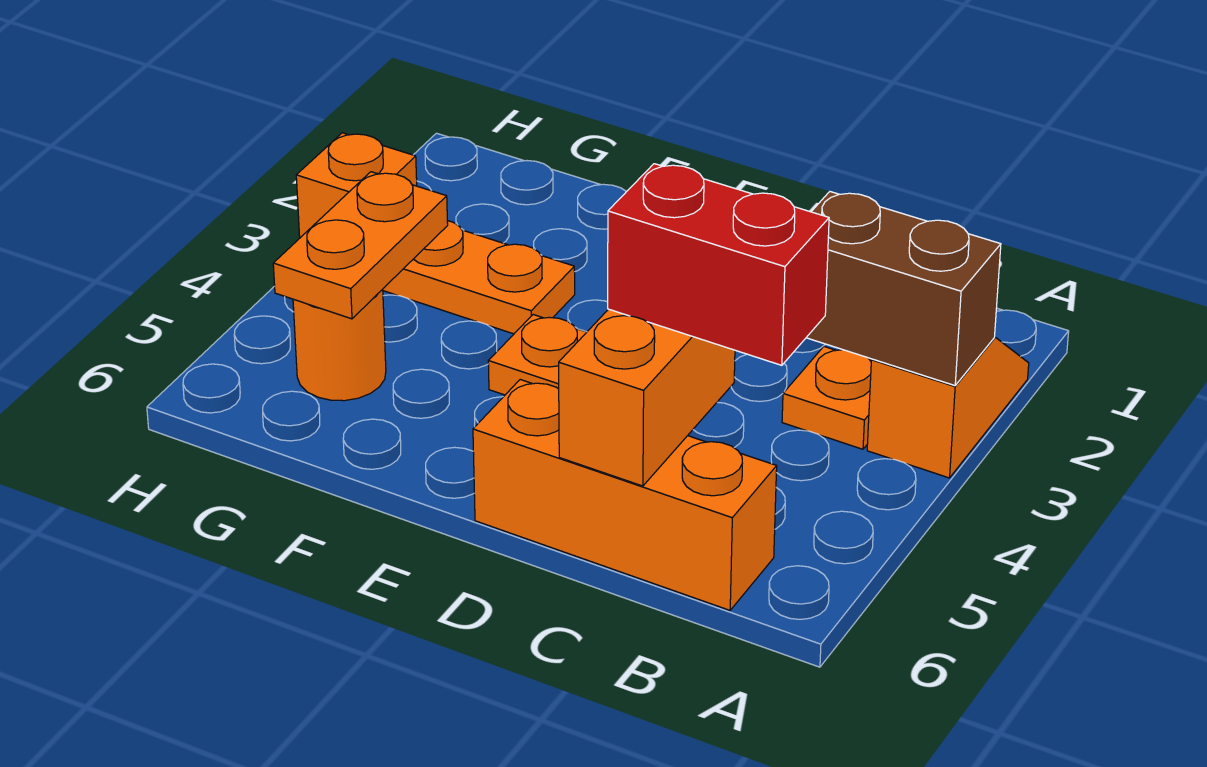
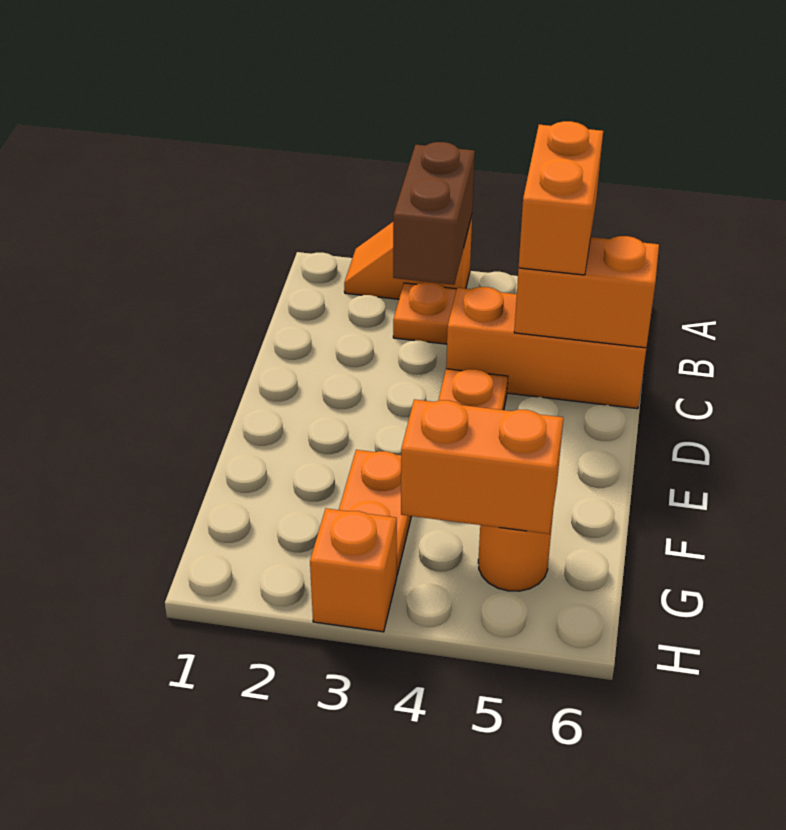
red 1x2 brick [608,164,829,365] -> orange 1x2 brick [519,121,603,275]
orange 1x3 brick [473,380,777,610] -> orange 1x3 brick turned to [446,287,646,409]
orange 1x2 plate [273,172,448,319] -> orange 1x2 brick [401,399,563,534]

